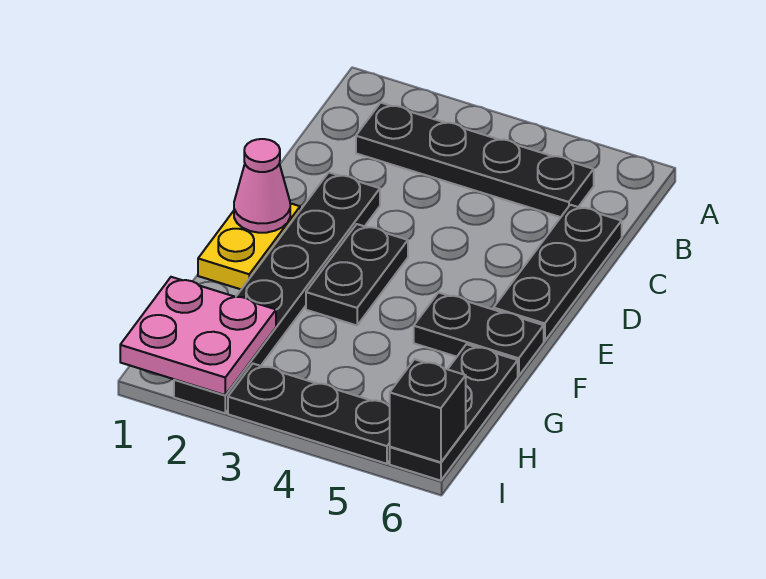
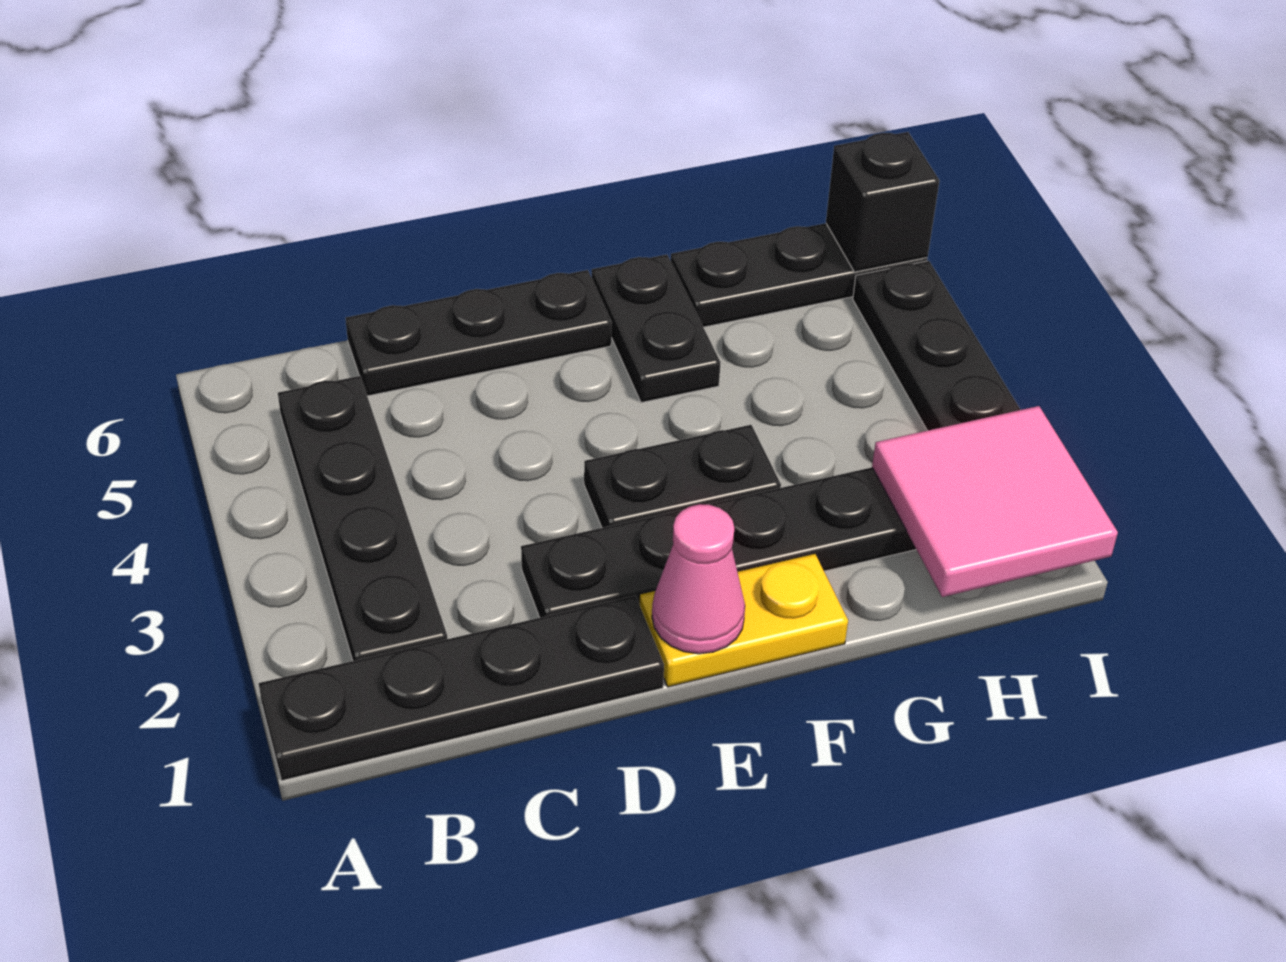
none -> black 1x4 plate [259,596,664,781]
pink 2x2 plate [120,277,276,395] -> pink 2x2 tile [872,406,1118,597]

